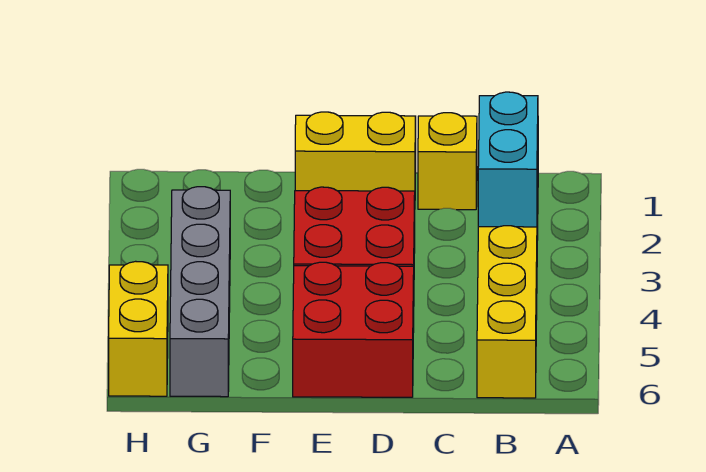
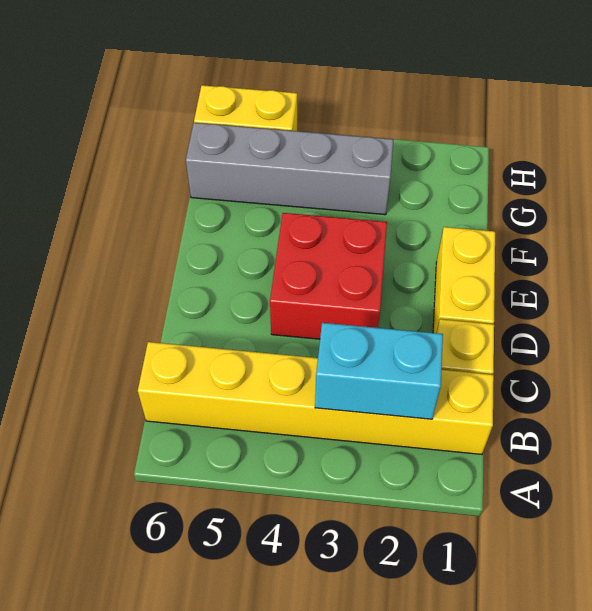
red 2x2 brick [293,262,414,397] -> none

